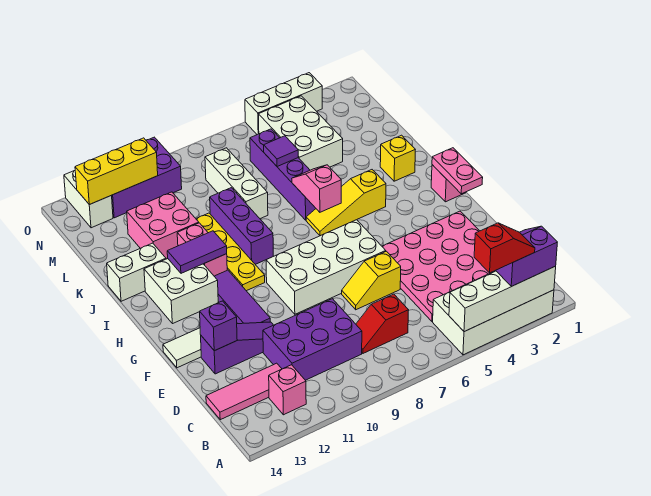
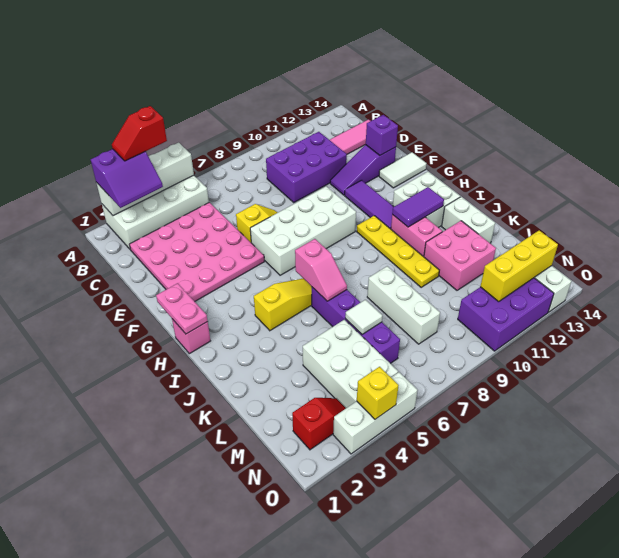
pink 1x1 brick [269,365,306,415] -> none
red 1x2 slope [356,294,409,353] -> red 1x2 slope moved to [292,398,346,450]
purple 1x3 brick [210,188,273,264] -> none
yellow 1x1 brick [380,135,415,181] -> yellow 1x1 brick moved to [357,367,399,419]
white 1x2 brick [107,243,166,301] -> white 1x2 brick turned to [442,197,495,243]
purple 1x1 tile [264,136,298,167] -> white 1x1 tile [345,300,382,334]

